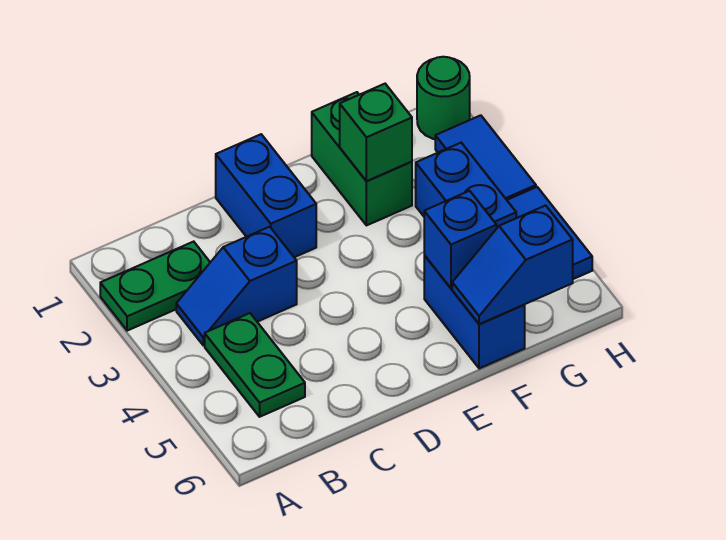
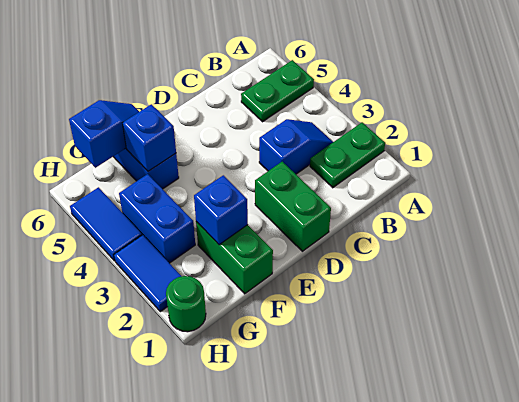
green 1x2 plate [205,313,305,417] -> green 1x2 plate turned to [241,60,314,122]
blue 1x2 brick [216,134,316,257] -> green 1x2 brick [255,162,331,251]
green 1x1 brick [340,84,412,181] -> blue 1x1 brick [194,175,248,245]

